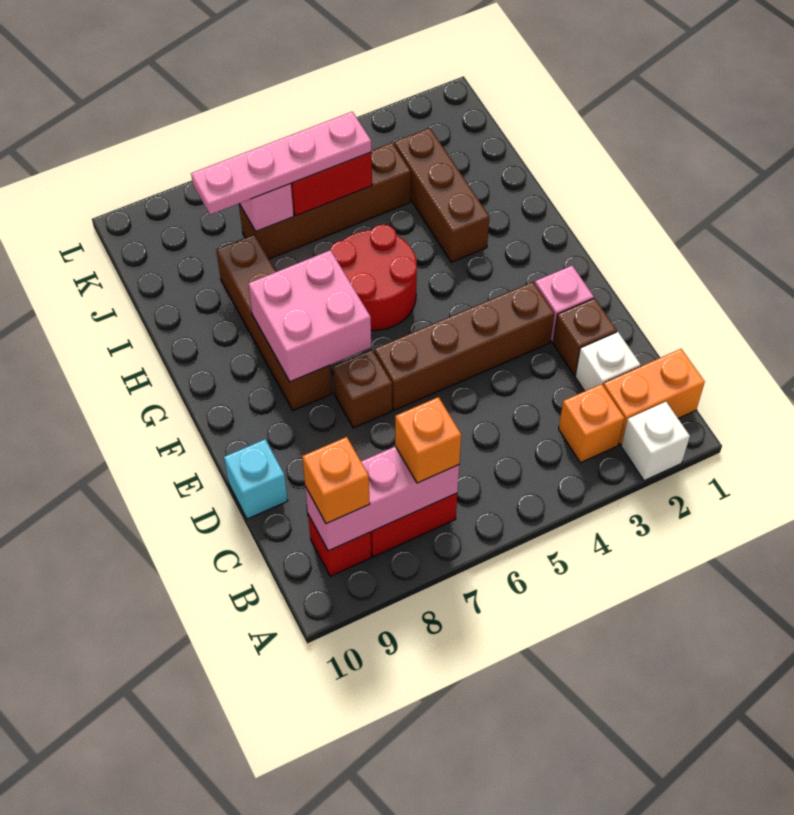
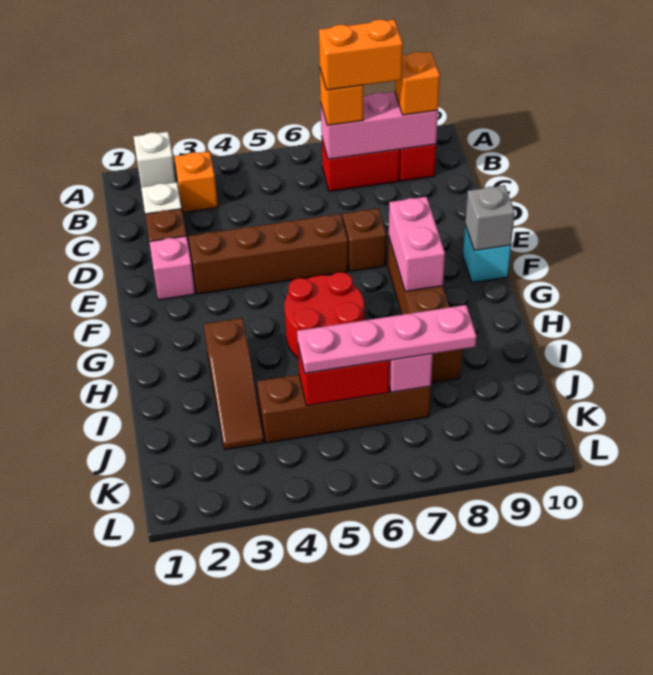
orange 1x2 brick [603,349,705,445] -> orange 1x2 brick moved to [319,20,403,90]
cyan 1x1 brick [224,439,288,519] -> cyan 1x1 brick moved to [463,225,511,282]
pink 2x2 brick [248,250,371,382] -> pink 1x2 brick [389,197,445,291]
none -> grey 1x1 brick [465,185,515,251]
brown 1x3 brick [394,128,489,262] -> brown 1x3 slope [204,318,264,450]

